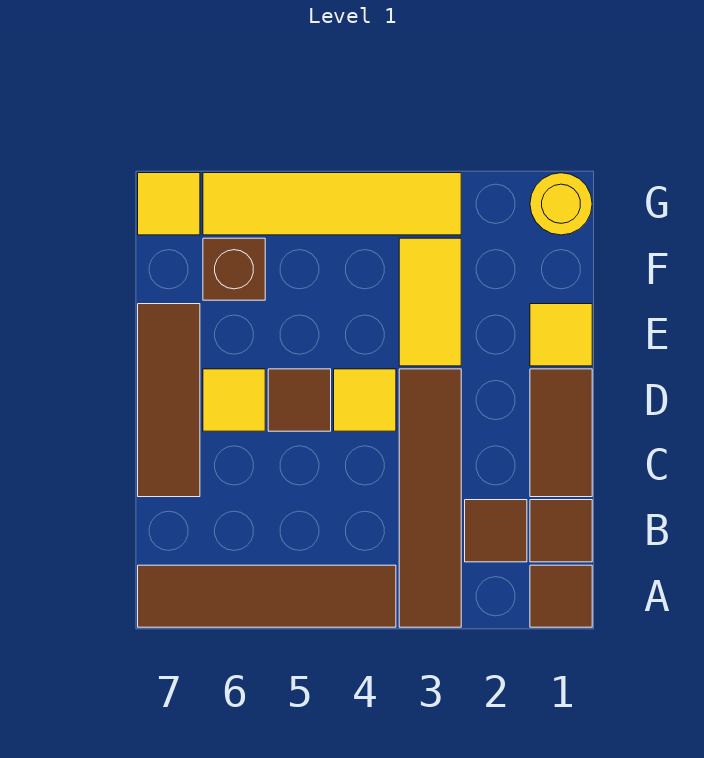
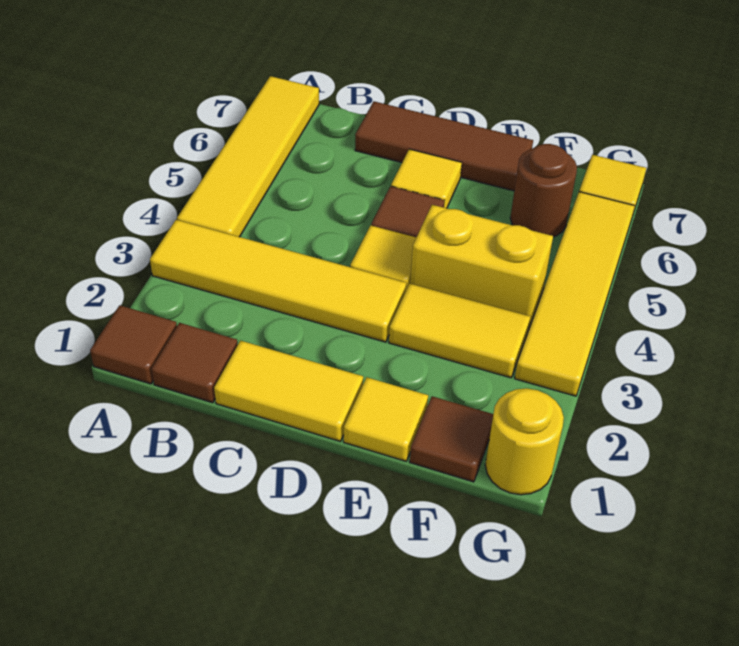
brown 1x4 tile [399,369,461,627] -> yellow 1x4 tile [150,220,406,342]
brown 1x4 tile [138,565,396,627] -> yellow 1x4 tile [177,76,319,237]
brown 1x1 tile [465,500,527,562] -> brown 1x1 tile moved to [410,396,493,482]
brown 1x2 tile [530,369,592,497] -> yellow 1x2 tile [214,341,363,441]
none -> yellow 1x2 brick [410,205,553,330]
brown 1x1 brick [203,238,265,300] -> brown 1x1 round brick [510,144,577,237]

